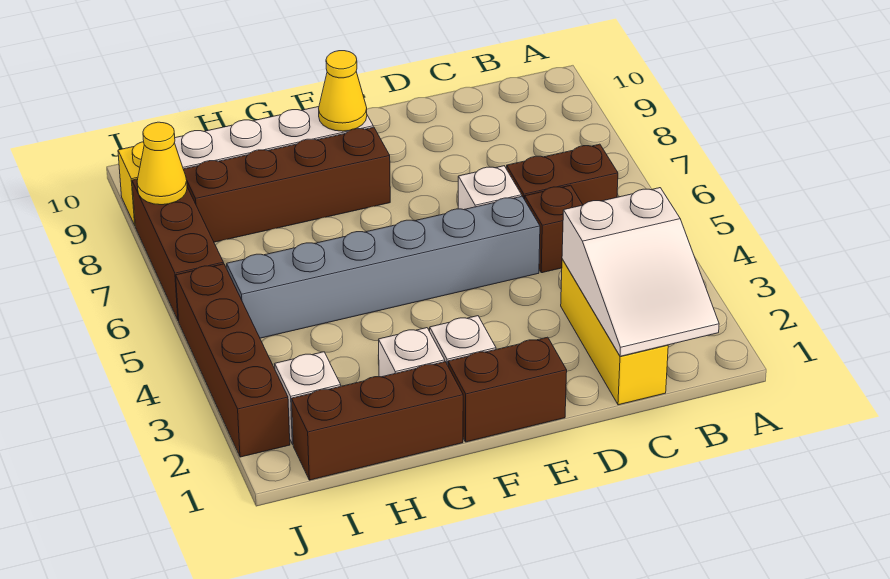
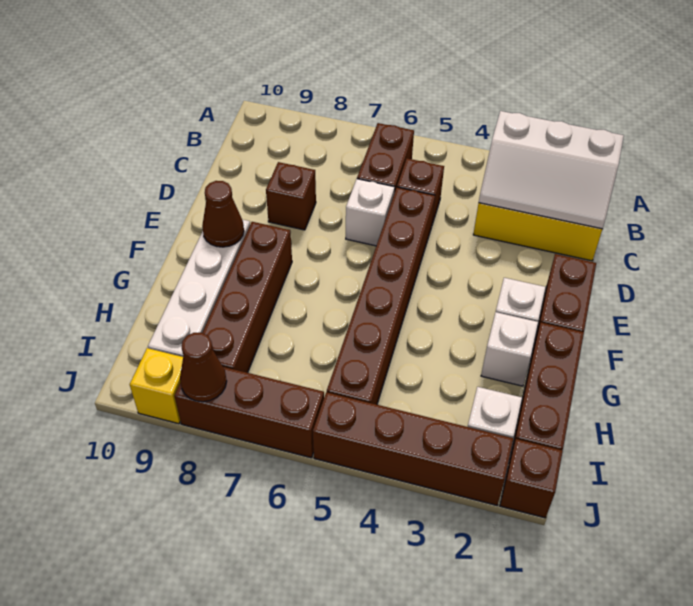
white 2x3 slope [562,188,719,356] -> white 2x3 slope turned to [479,111,624,229]
grey 1x6 brick [227,196,540,338] -> brown 1x6 brick [327,187,435,405]
none -> brown 1x1 brick [266,162,316,230]
yellow 1x1 cone [319,51,367,131] -> brown 1x1 cone [202,181,244,247]
none -> brown 1x1 brick [500,439,563,518]
yellow 1x1 cone [137,122,187,205] -> brown 1x1 cone [180,333,227,402]

